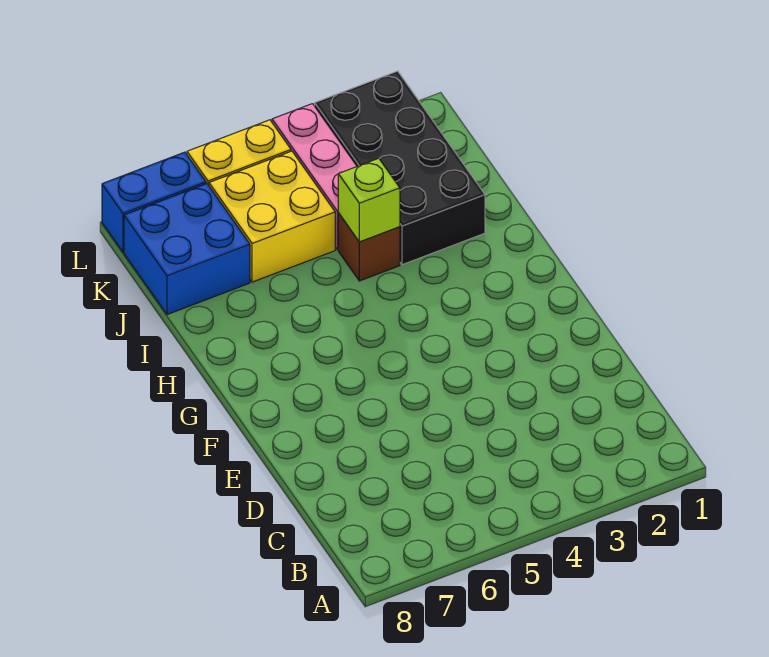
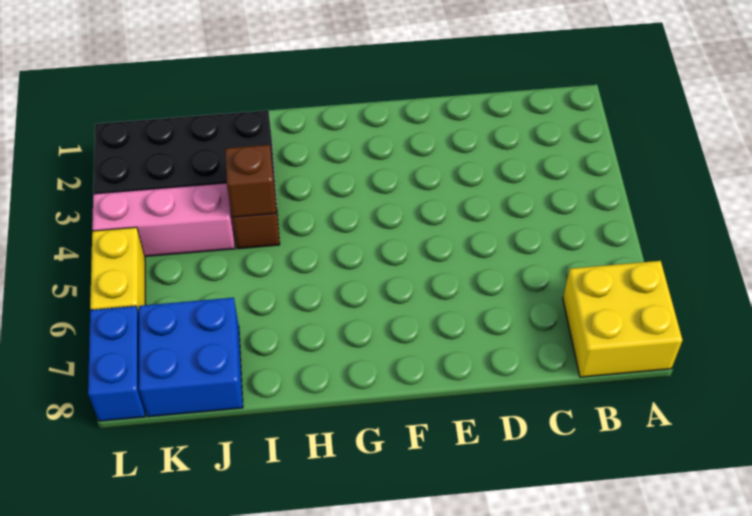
lime 1x1 brick [338,158,400,242] -> brown 1x1 brick [225,145,276,217]
yellow 2x2 brick [209,151,335,282] -> yellow 2x2 brick moved to [563,261,682,377]

